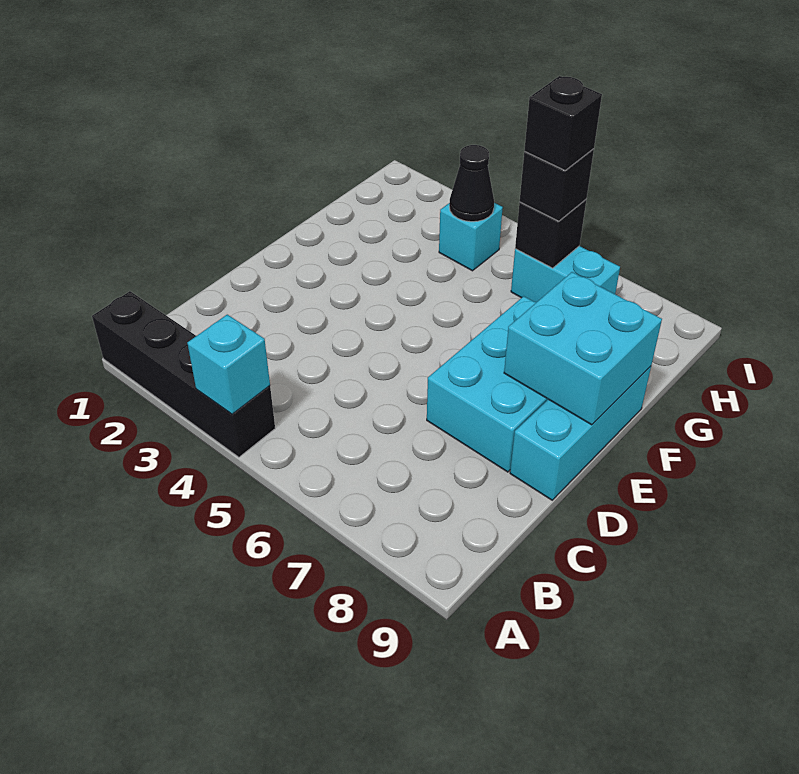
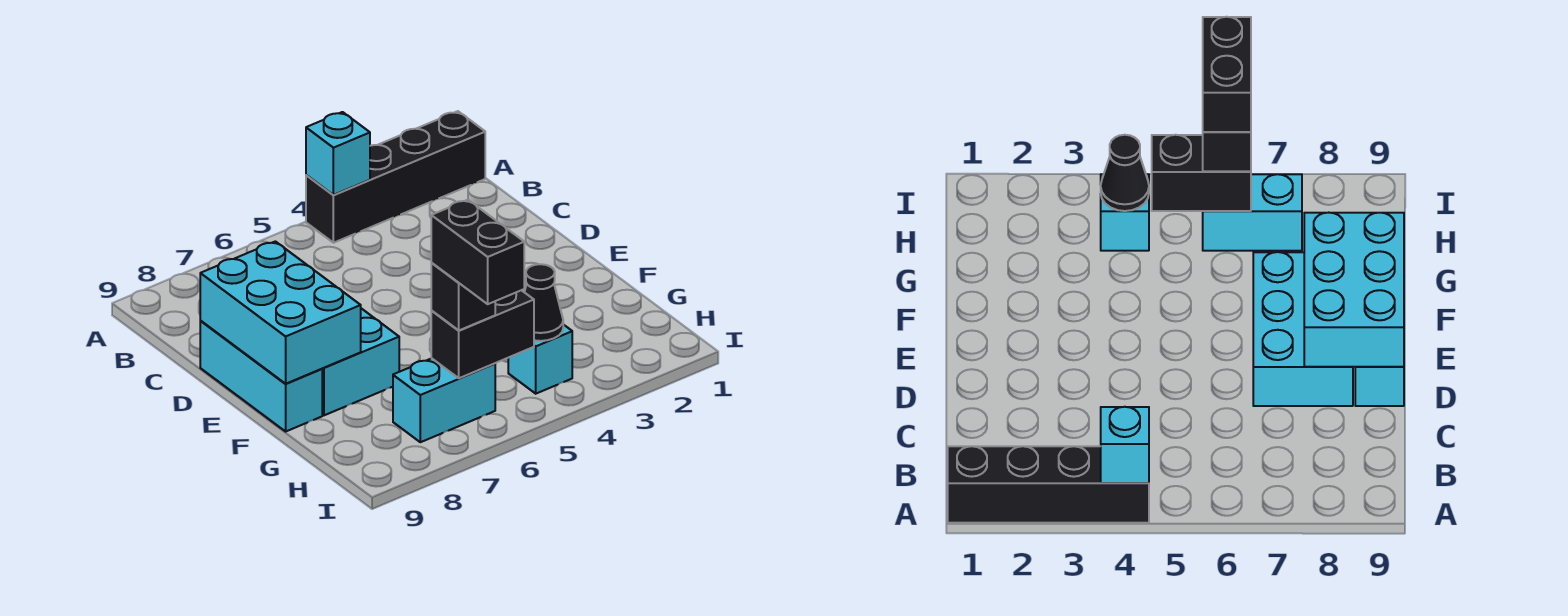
cyan 2x2 brick [504,272,662,425] -> cyan 2x3 brick [200,241,361,384]
black 1x1 brick [515,200,586,268] -> black 1x2 brick [431,290,534,378]
black 1x1 brick [524,76,602,171] -> black 1x2 brick [431,200,524,304]

